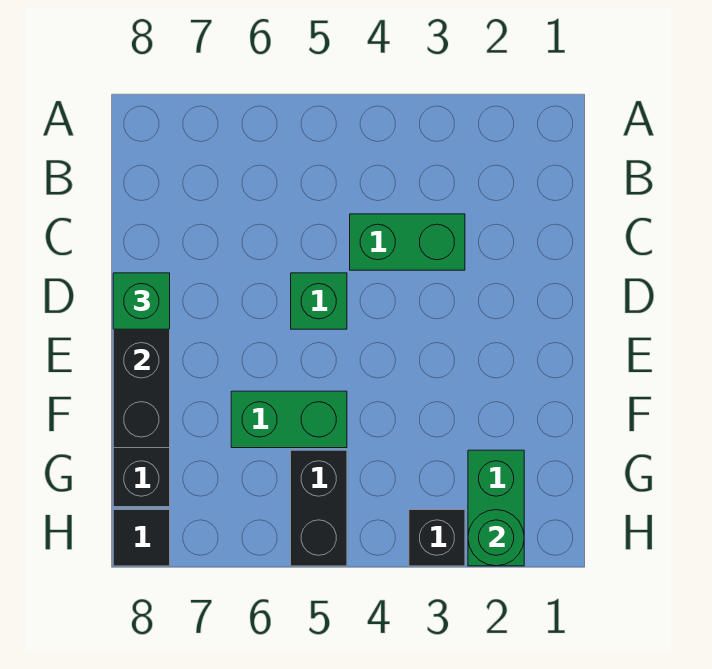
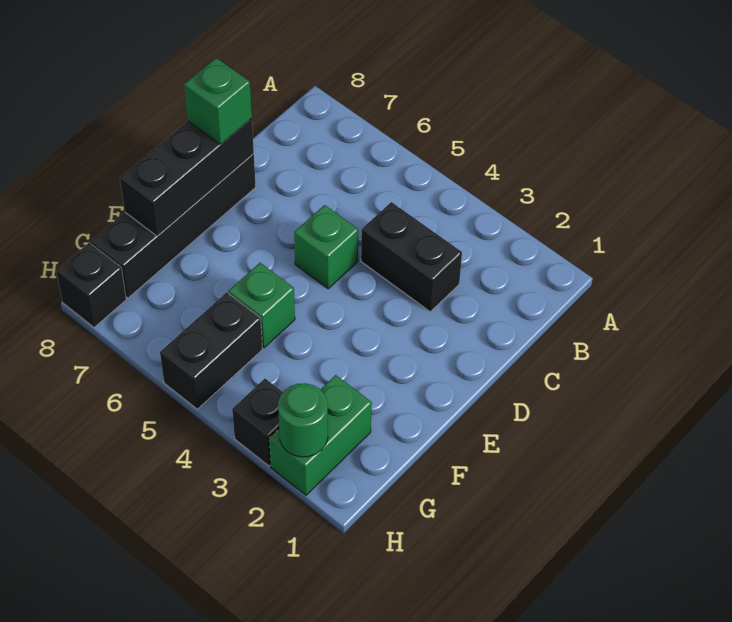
green 1x2 brick [350,214,465,270] -> black 1x2 brick [361,202,462,312]
green 1x2 brick [231,391,347,448] -> green 1x1 brick [228,263,295,348]
black 1x1 tile [113,510,170,566] -> black 1x1 brick [56,243,126,327]

